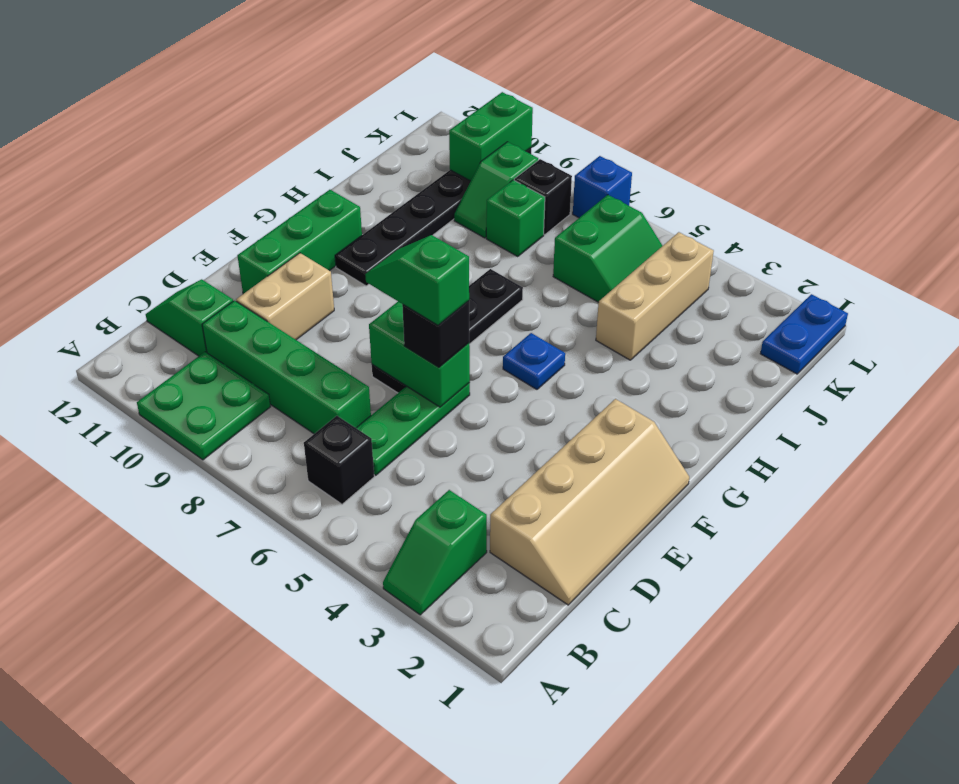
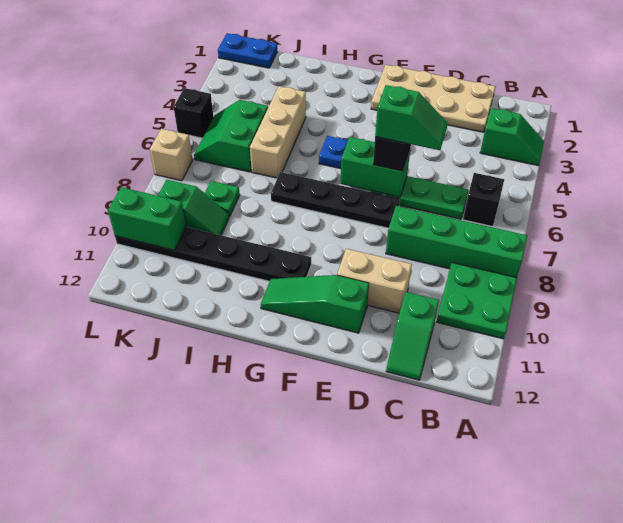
tan 2x4 slope [490,399,689,605] -> tan 2x4 plate [371,65,495,132]
green 1x4 brick [202,301,371,434] -> green 1x4 brick turned to [386,206,527,278]
green 1x2 brick [369,302,470,407] -> green 1x2 brick turned to [340,137,410,197]
green 1x2 slope [365,235,469,325] -> green 1x2 slope turned to [375,85,448,150]
green 1x3 brick [237,190,362,294] -> green 1x3 slope [261,275,369,333]
tan 1x3 brick [596,232,714,360] -> tan 1x3 brick turned to [250,86,306,178]
green 2x2 slope [553,195,662,302] -> green 2x2 slope turned to [194,100,268,172]
green 1x1 brick [486,180,545,256] -> green 1x1 plate [205,181,240,217]
black 1x1 brick [514,159,572,235] -> black 1x1 brick moved to [174,88,213,138]
blue 1x1 brick [573,156,632,218] -> tan 1x1 brick [150,129,193,181]

